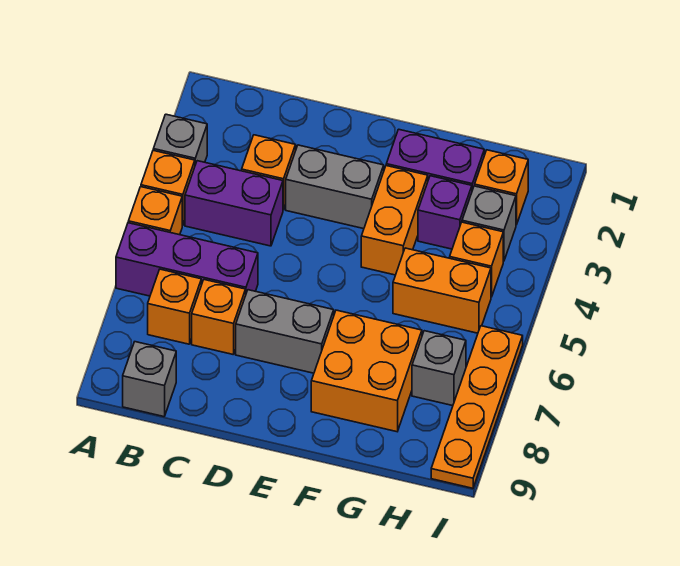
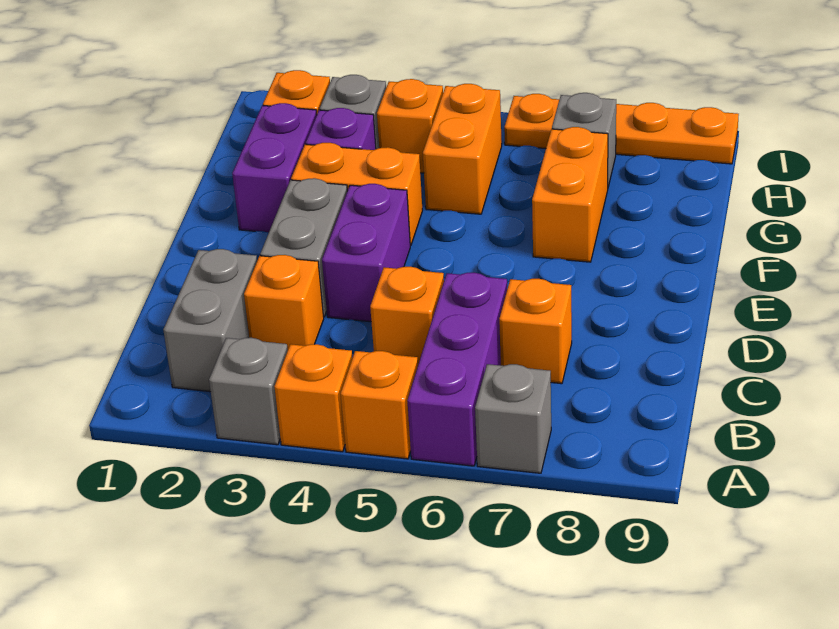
purple 1x2 brick [185,161,283,246] -> purple 1x2 brick moved to [322,184,410,322]
orange 1x1 brick [148,269,201,344] -> orange 1x1 brick moved to [370,267,444,364]
grey 1x1 brick [123,342,176,417] -> grey 1x1 brick moved to [475,364,551,473]
grey 1x2 brick [236,290,334,373] -> grey 1x2 brick moved to [163,249,257,392]
orange 2x2 brick [311,310,422,432] -> orange 1x2 brick [532,127,608,262]

